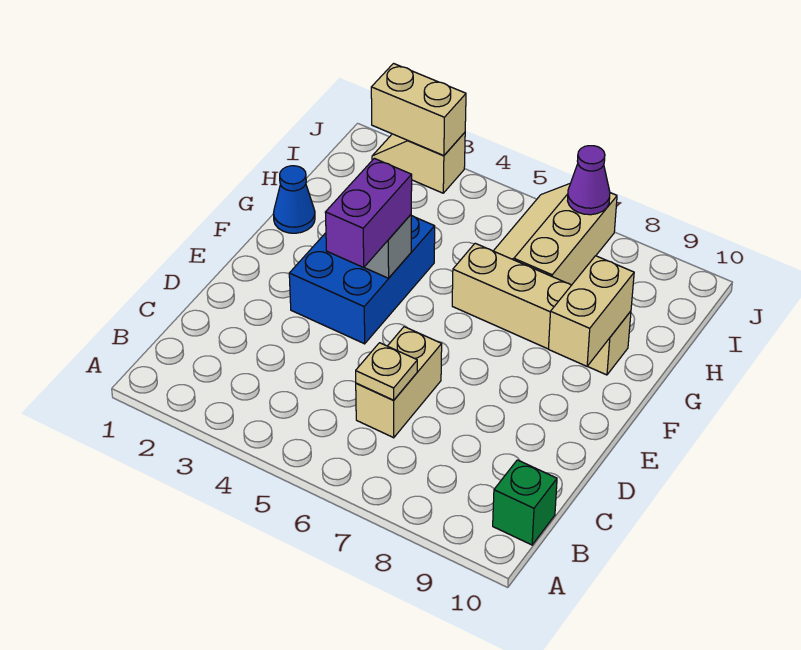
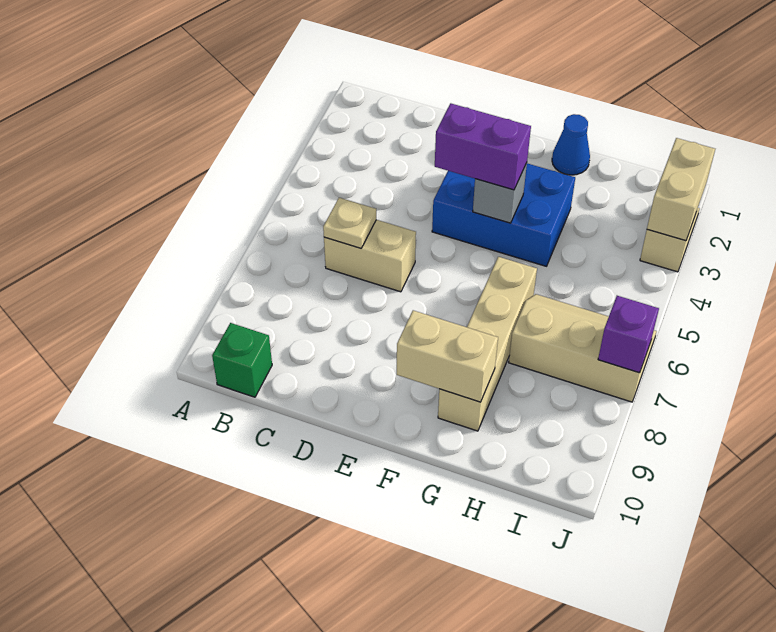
purple 1x1 cone [568,146,610,215] -> purple 1x1 brick [598,296,659,373]

